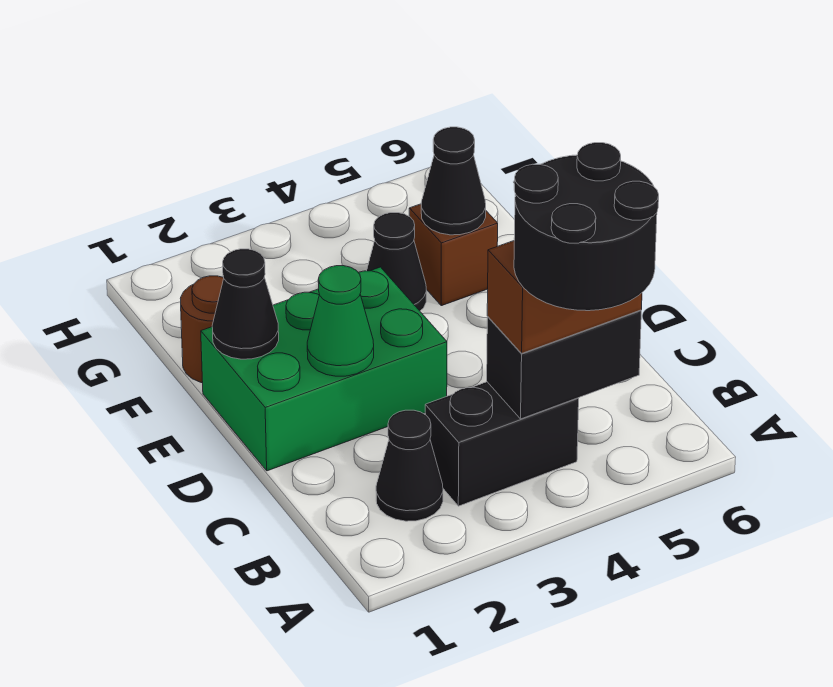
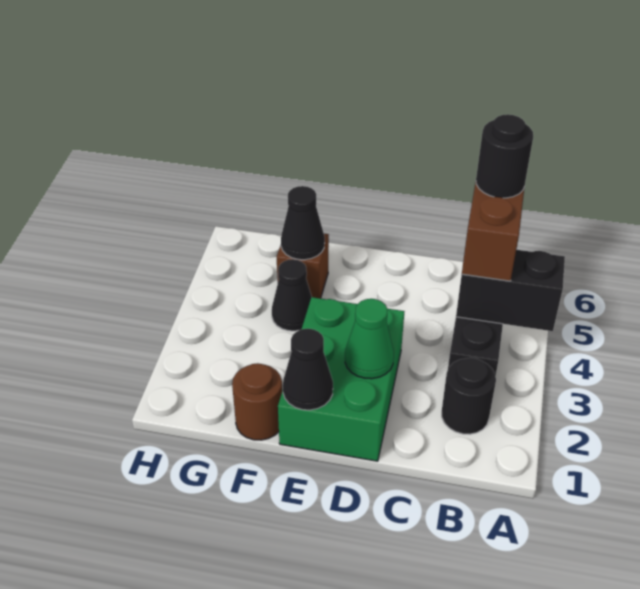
black 2x2 round brick [514,143,659,311] -> black 1x1 round brick [476,114,533,198]
black 1x1 cone [376,410,443,521] -> black 1x1 round brick [442,358,496,434]
black 1x2 brick [487,310,641,419] -> black 1x2 brick turned to [456,250,565,331]

